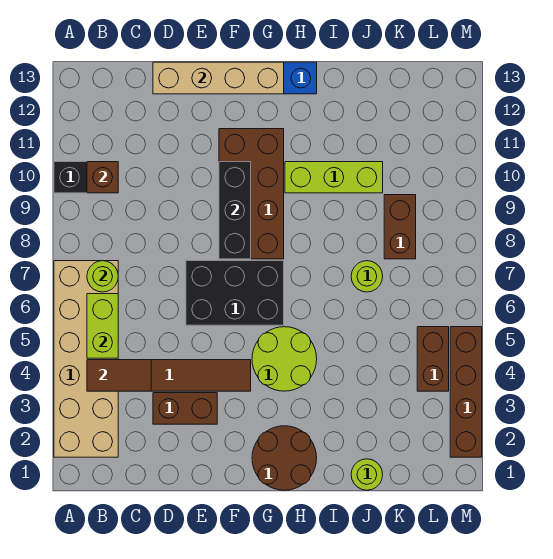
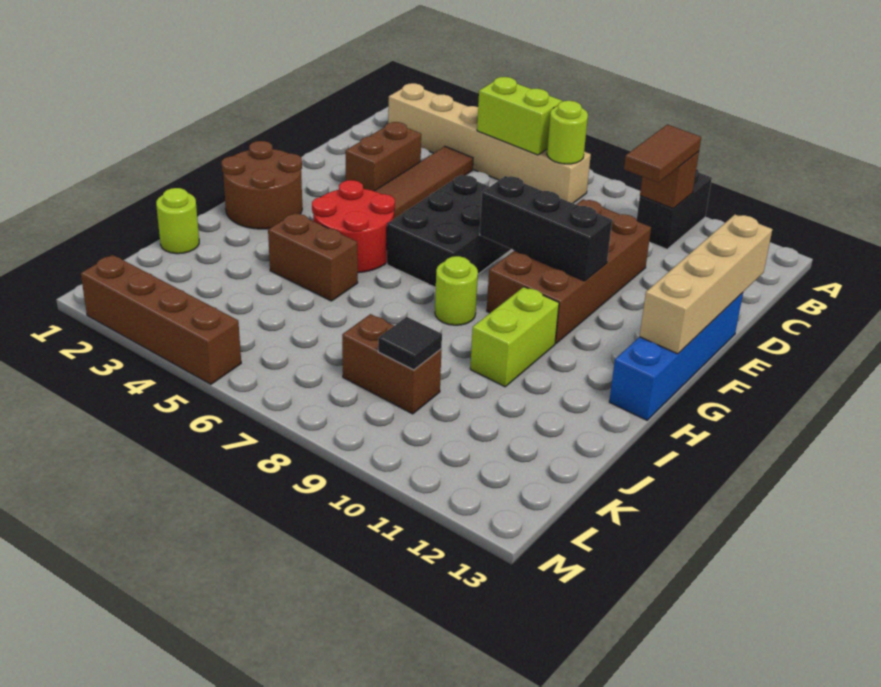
tan 2x6 brick [54,261,118,457] -> tan 1x6 brick [388,83,591,203]
brown 1x2 tile [87,360,151,391] -> brown 1x2 tile moved to [624,125,701,183]
brown 2x4 brick [219,129,284,259] -> brown 2x4 brick turned to [487,200,651,344]
lime 2x2 round brick [252,327,317,391] -> red 2x2 round brick [312,180,395,273]
lime 1x3 brick [285,162,383,193] -> lime 1x2 brick [470,287,559,387]
lime 1x1 round brick [351,261,383,292] -> lime 1x1 round brick moved to [435,256,478,325]
none -> black 1x1 tile [378,317,442,370]
brown 1x2 brick [417,327,449,391] -> brown 1x2 brick moved to [268,213,358,301]

